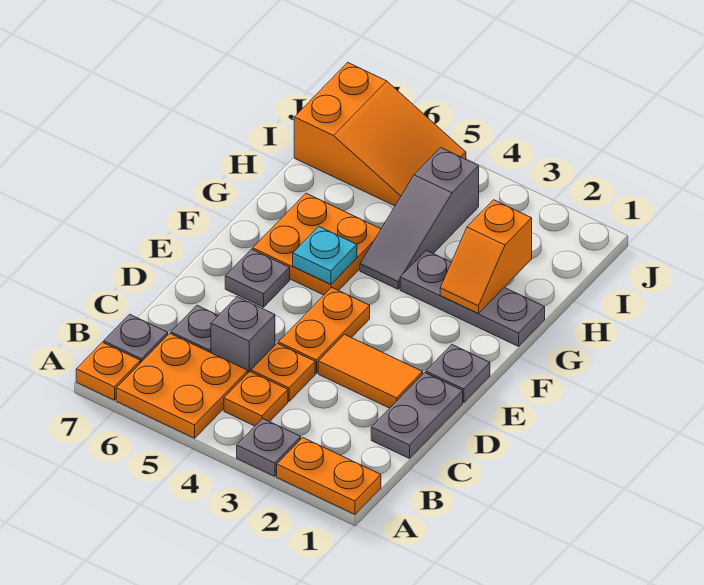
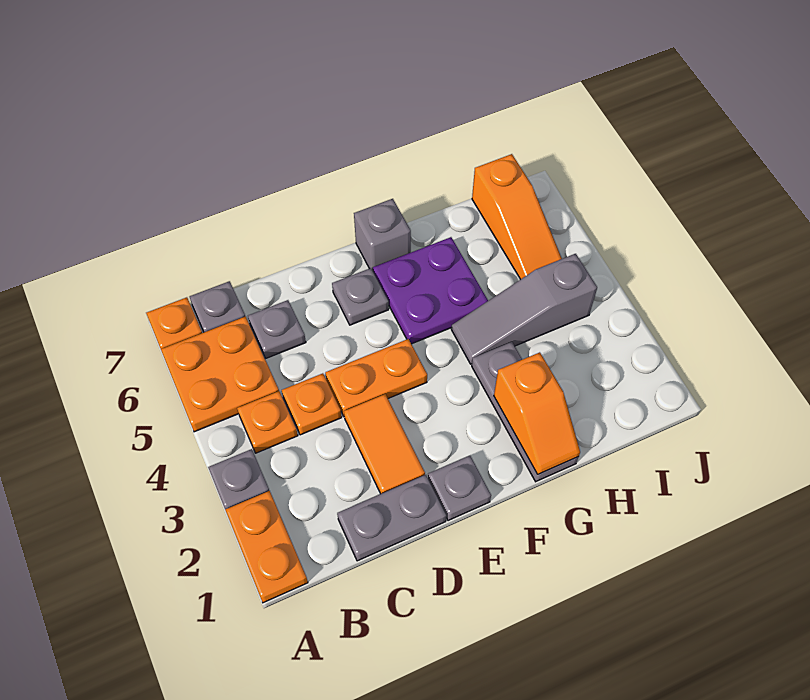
grey 1x1 brick [211,297,275,373] -> grey 1x1 brick moved to [354,199,411,271]
orange 2x2 plate [253,193,381,295] -> purple 2x2 plate [373,237,488,344]
cyan 1x1 plate [293,227,357,285] -> none
orange 1x2 slope [440,200,532,314] -> orange 1x2 slope turned to [494,352,580,474]
orange 2x3 slope [294,62,466,206] -> orange 1x3 slope [472,154,562,279]

